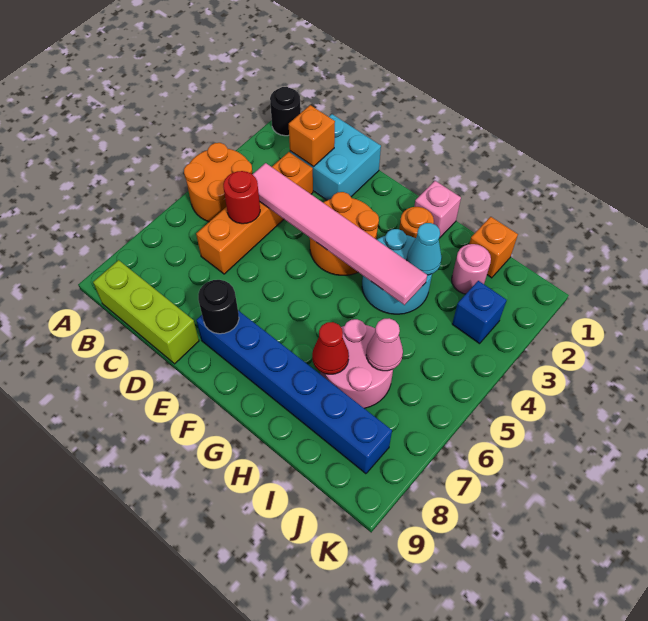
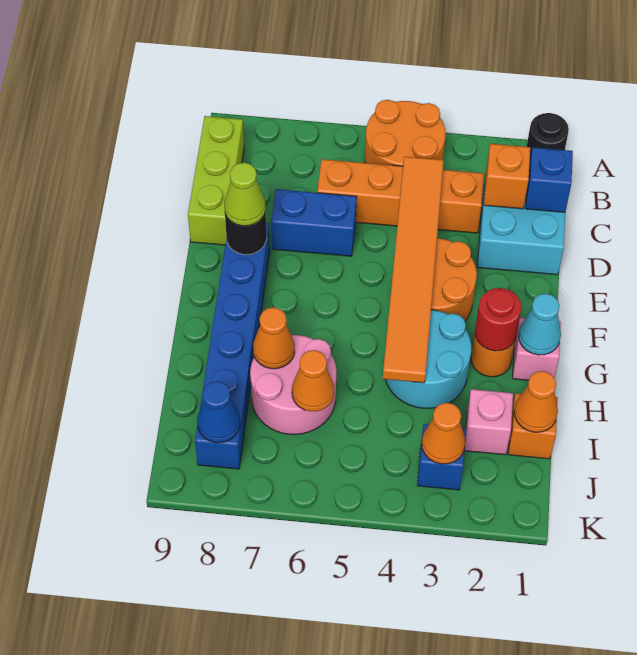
none -> blue 1x1 brick [526,147,573,212]
pink 1x6 tile [252,163,427,305] -> orange 1x6 tile [383,157,444,383]
red 1x1 round brick [223,171,260,224] -> red 1x1 round brick moved to [475,288,522,351]
none -> blue 1x2 brick [271,189,357,256]
none -> lime 1x1 cone [224,163,266,226]
cyan 1x1 cone [407,223,442,275] -> cyan 1x1 cone moved to [519,294,561,355]
red 1x1 cone [312,322,349,374] -> orange 1x1 cone [253,307,295,369]
none -> orange 1x1 cone [514,371,558,432]
pink 1x1 round brick [452,244,491,294] -> pink 1x1 brick [464,389,513,455]
pink 1x1 cone [366,318,403,371] -> orange 1x1 cone [292,350,334,411]
none -> orange 1x1 cone [422,403,465,464]
none -> blue 1x1 cone [197,381,240,443]

